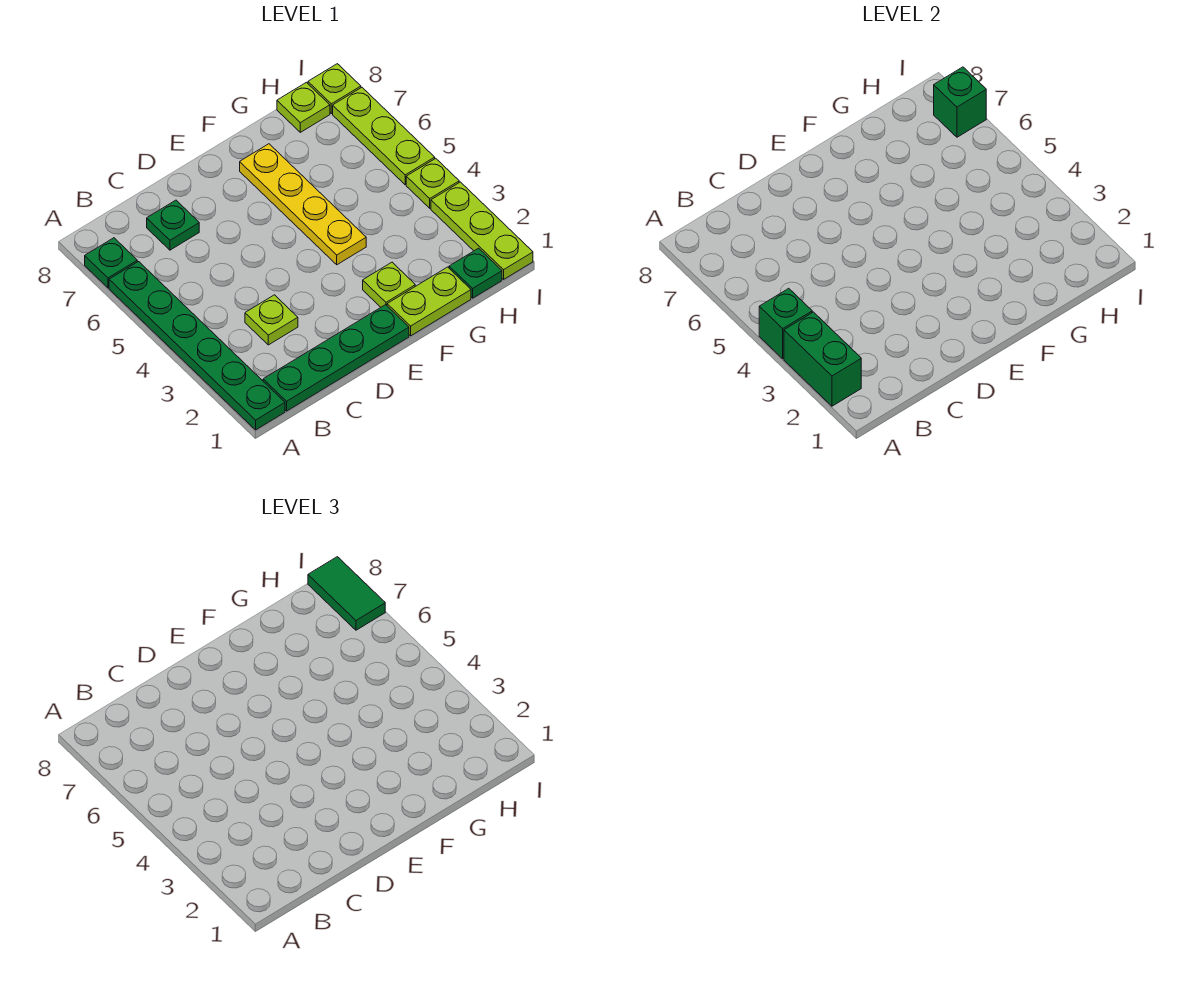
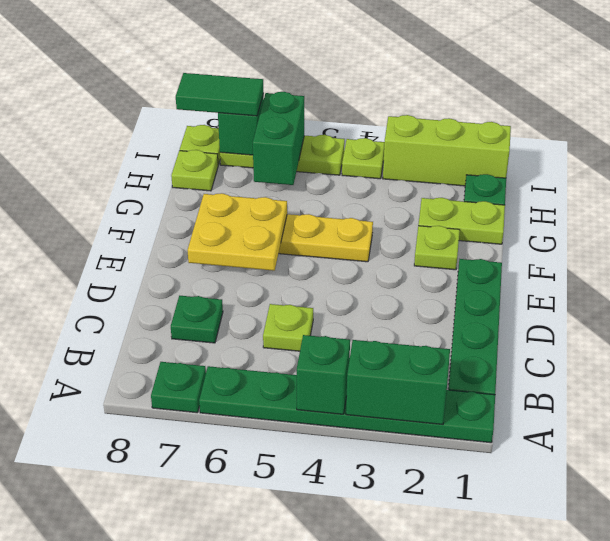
lime 1x1 plate [245,295,298,345] -> lime 1x1 plate moved to [263,304,313,351]
none -> yellow 2x2 plate [187,193,287,271]
lime 1x2 plate [387,267,471,336] -> lime 1x2 plate turned to [418,198,505,244]
none -> green 1x2 brick [253,92,304,185]
lime 1x3 plate [431,182,533,279] -> lime 1x3 brick [383,115,511,186]

